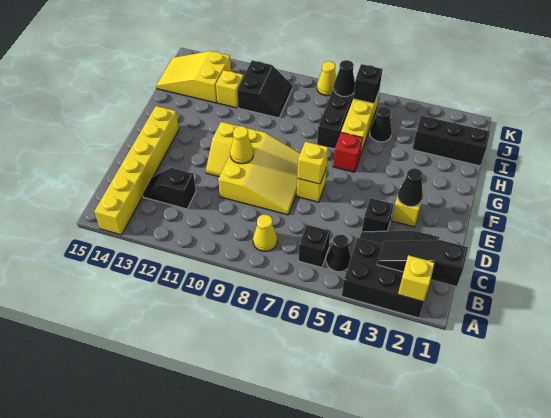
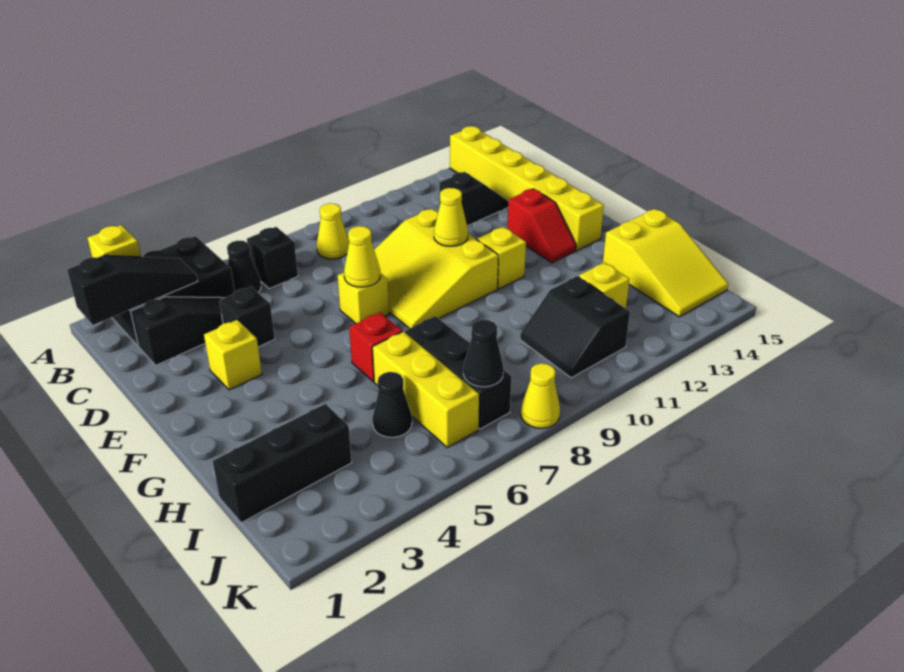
black 1x1 cone [398,168,423,207] -> none
yellow 1x1 brick [297,142,328,184] -> yellow 1x1 cone [344,226,380,287]
none -> red 1x2 slope [508,189,576,263]
yellow 2x3 slope [156,51,231,103] -> yellow 2x3 slope turned to [603,209,728,317]
black 1x1 brick [353,64,383,104] -> none

